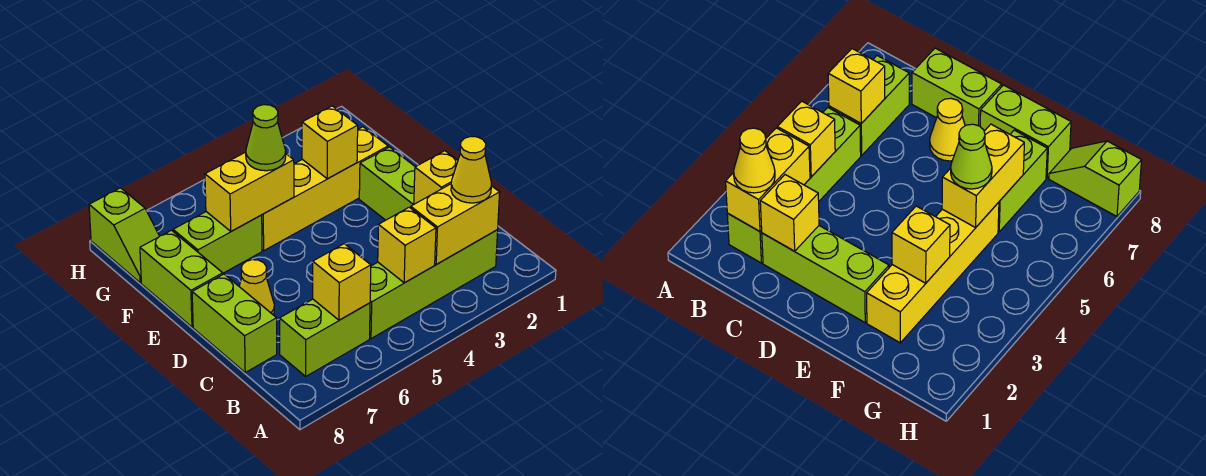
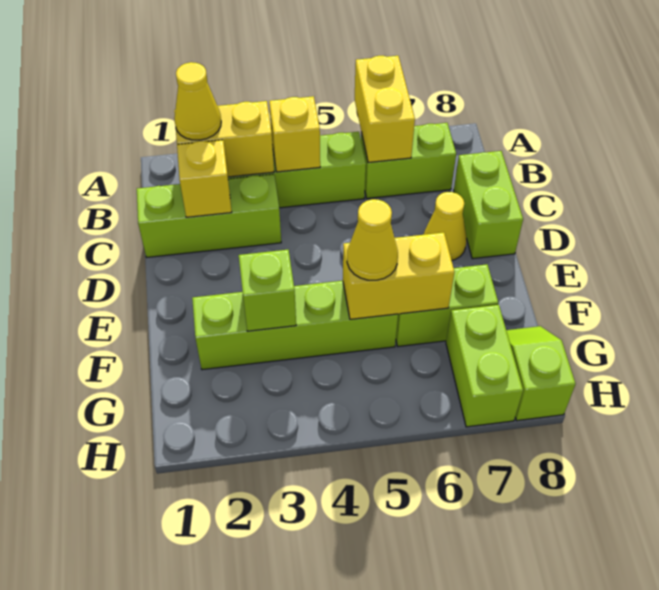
yellow 1x1 brick [313,244,371,320] -> yellow 1x2 brick [355,56,415,162]
lime 1x3 brick [359,147,415,220] -> lime 1x3 brick turned to [137,174,281,257]
lime 1x2 brick [140,230,223,327] -> lime 1x2 brick moved to [446,305,523,427]
yellow 1x4 brick [262,127,388,250] -> lime 1x4 brick [192,281,398,370]
yellow 1x1 brick [302,106,358,179] -> lime 1x1 brick [239,250,296,331]
lime 1x1 cone [246,105,286,171] -> yellow 1x1 cone [347,199,398,280]

